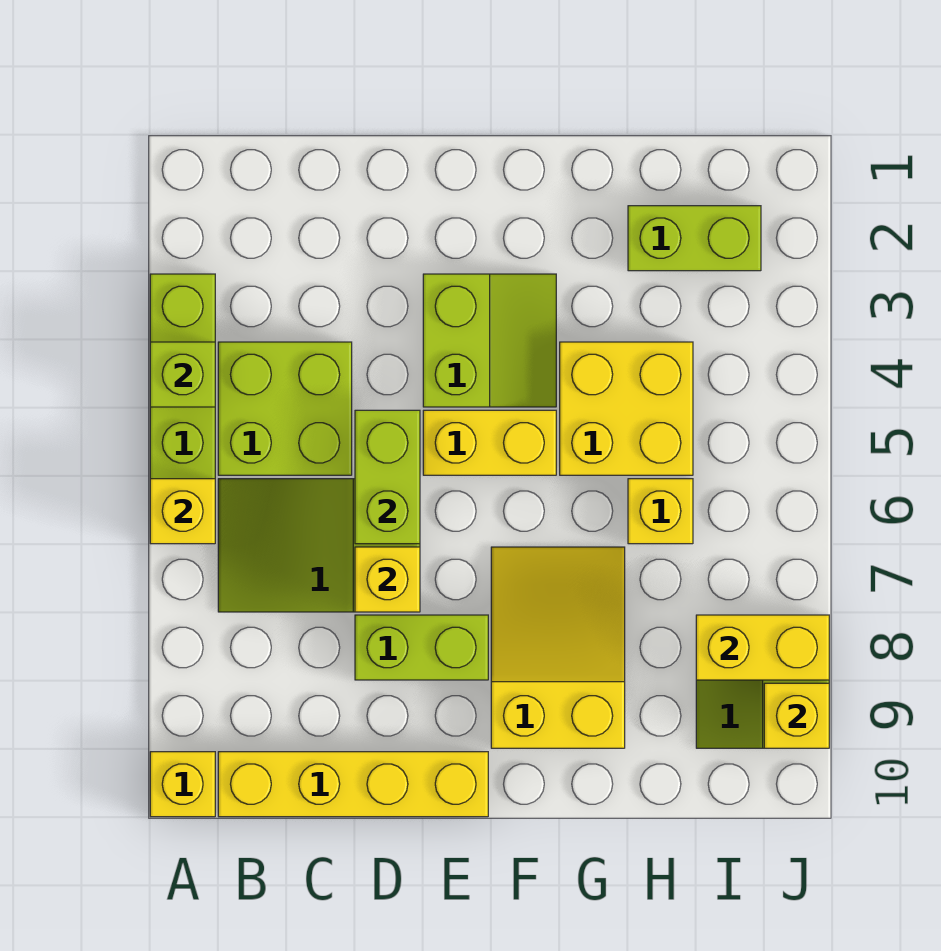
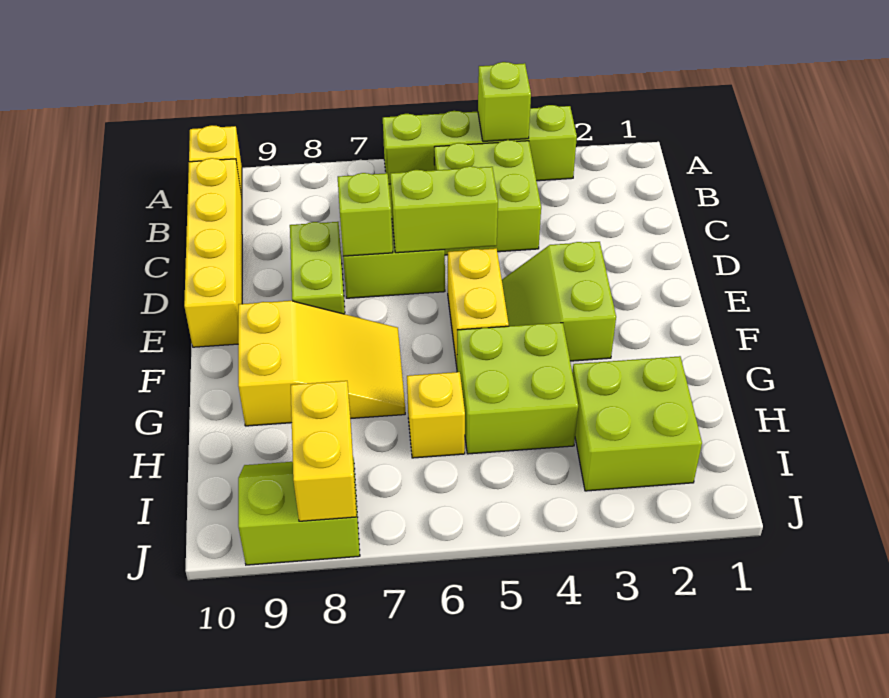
yellow 1x1 brick [150,479,215,544] -> none
yellow 1x1 brick [355,547,420,612] -> lime 1x1 brick [338,173,393,256]
lime 2x2 slope [423,274,556,407] -> lime 2x2 slope turned to [502,242,616,361]
yellow 2x2 brick [560,342,693,475] -> lime 2x2 brick [457,323,578,454]
lime 1x2 brick [628,206,761,271] -> lime 2x2 brick [572,356,702,491]
yellow 1x1 brick [764,683,829,748] -> none

